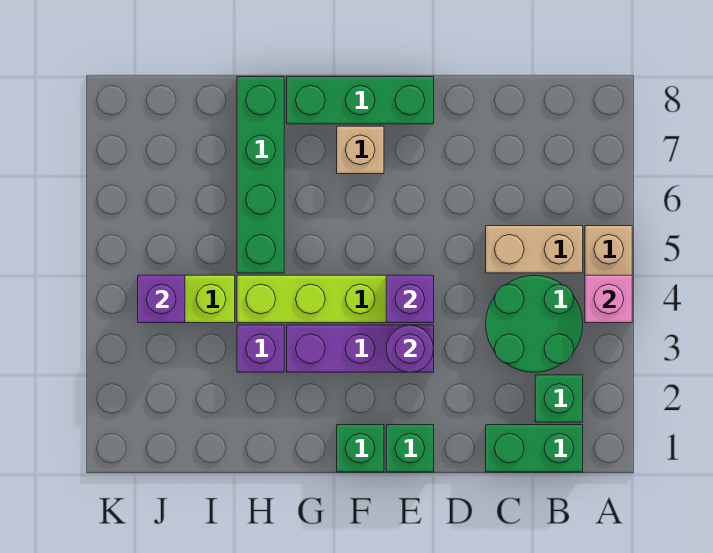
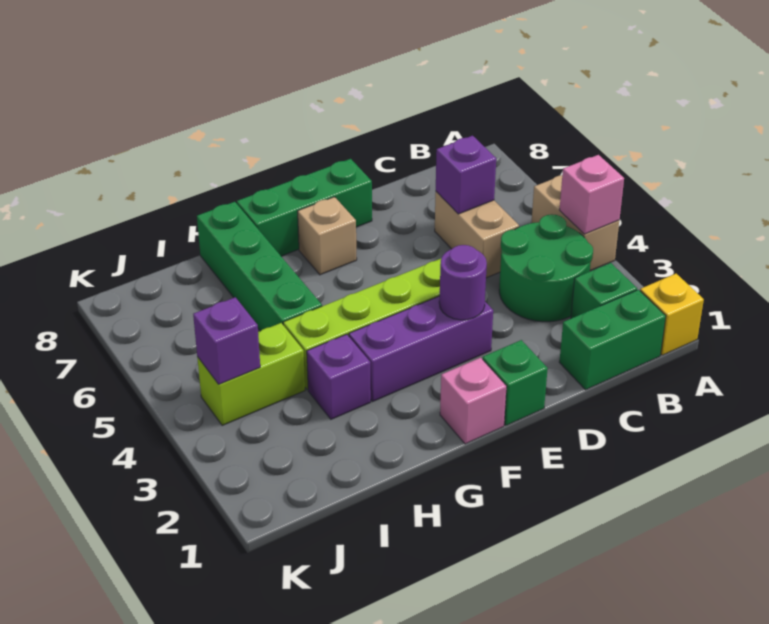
none -> yellow 1x1 brick [640,274,704,355]
tan 1x2 brick [486,226,583,273] -> tan 1x2 brick turned to [435,192,519,278]
purple 1x1 brick [386,275,434,323] -> purple 1x1 brick moved to [436,136,496,214]
green 1x1 brick [337,425,384,472] -> pink 1x1 brick [440,358,507,444]

